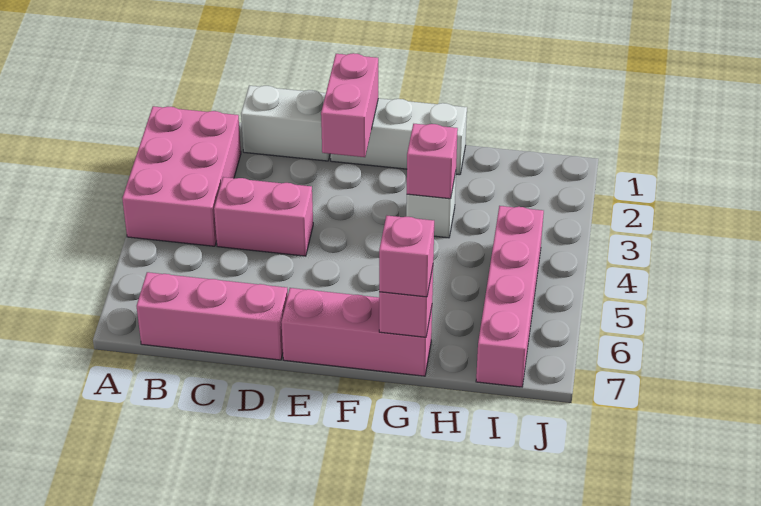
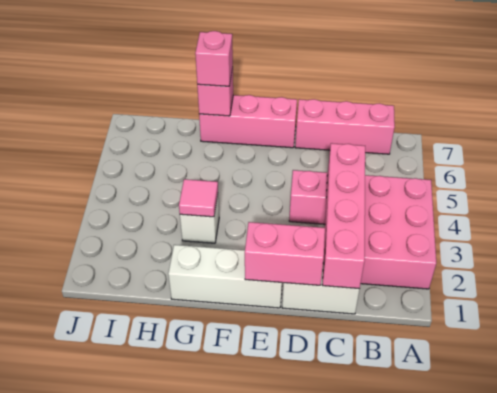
pink 1x2 brick [321,53,378,157] -> pink 1x2 brick turned to [245,222,325,285]
pink 1x1 brick [407,124,458,199] -> pink 1x1 tile [179,179,218,217]
pink 1x4 brick [476,206,544,387] -> pink 1x4 brick moved to [323,143,365,289]

